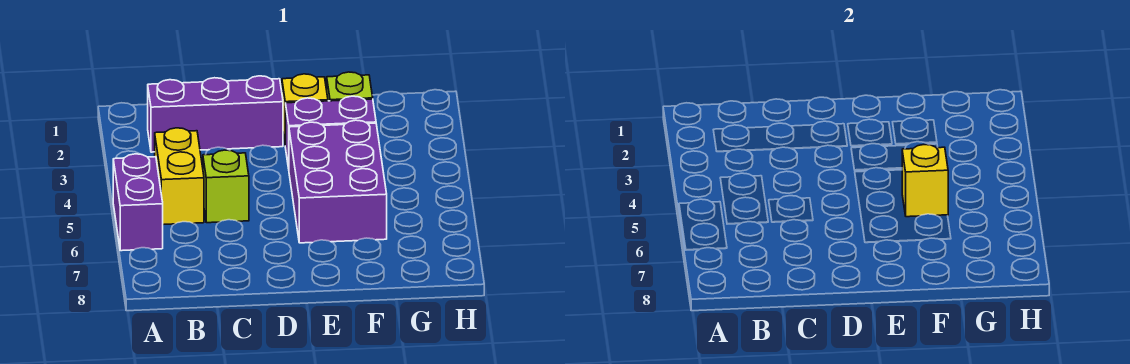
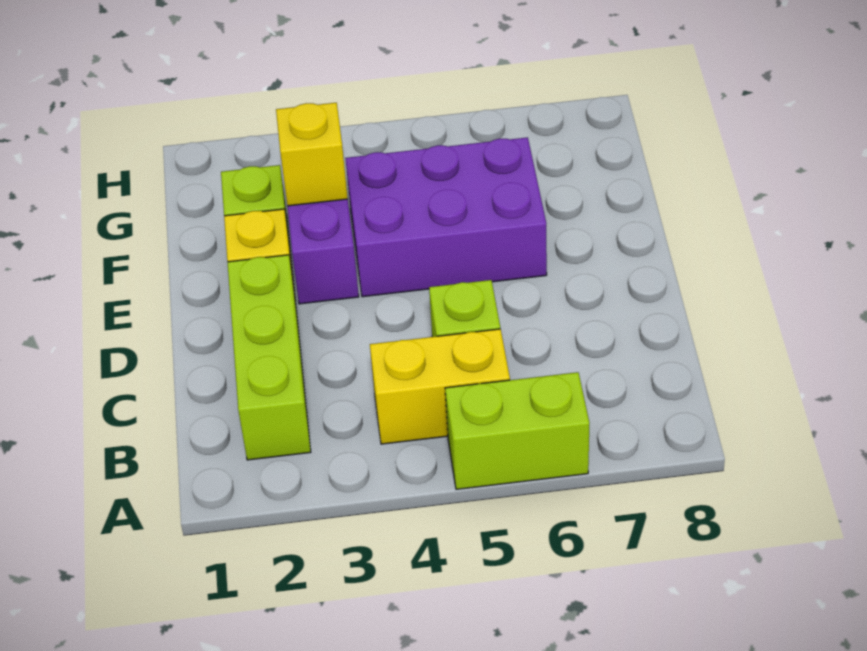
purple 1x2 brick [113,154,163,251] -> lime 1x2 brick [445,372,589,489]
purple 1x3 brick [148,76,283,152] -> lime 1x3 brick [227,255,311,460]
yellow 1x1 brick [902,145,948,217] -> yellow 1x1 brick moved to [276,103,348,206]

